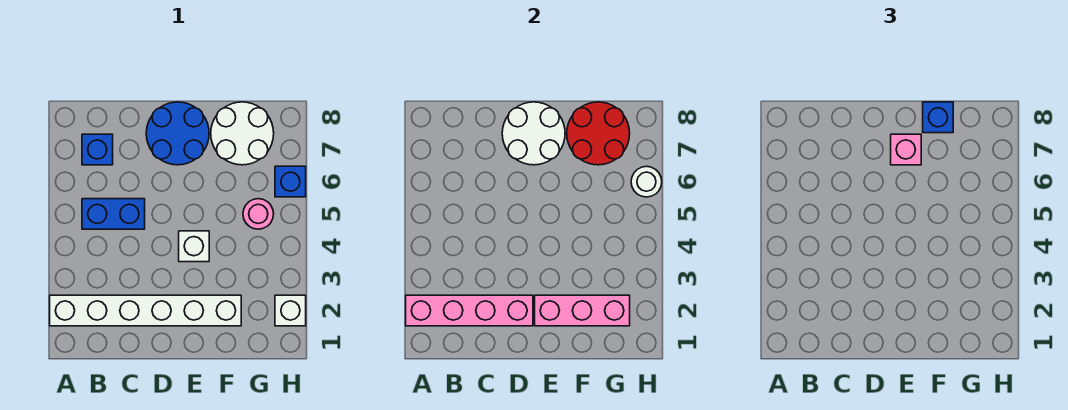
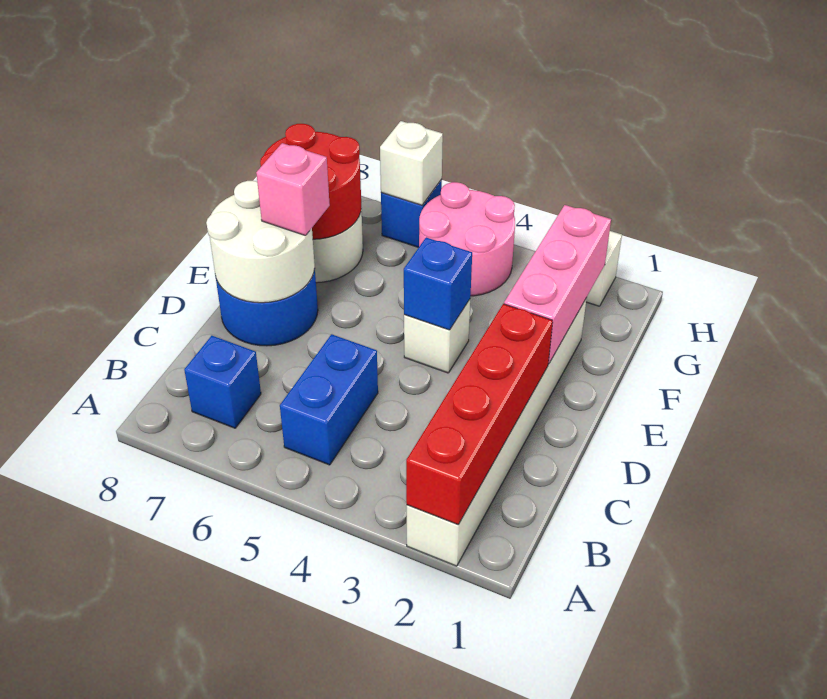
pink 1x4 brick [406,295,533,326] -> red 1x4 brick [406,304,553,524]
blue 1x1 brick [923,102,953,133] -> blue 1x1 brick moved to [404,237,472,330]
pink 1x1 round brick [243,199,274,229] -> pink 2x2 round brick [419,182,515,296]
white 1x1 round brick [631,166,662,197] -> white 1x1 brick [380,121,443,205]

